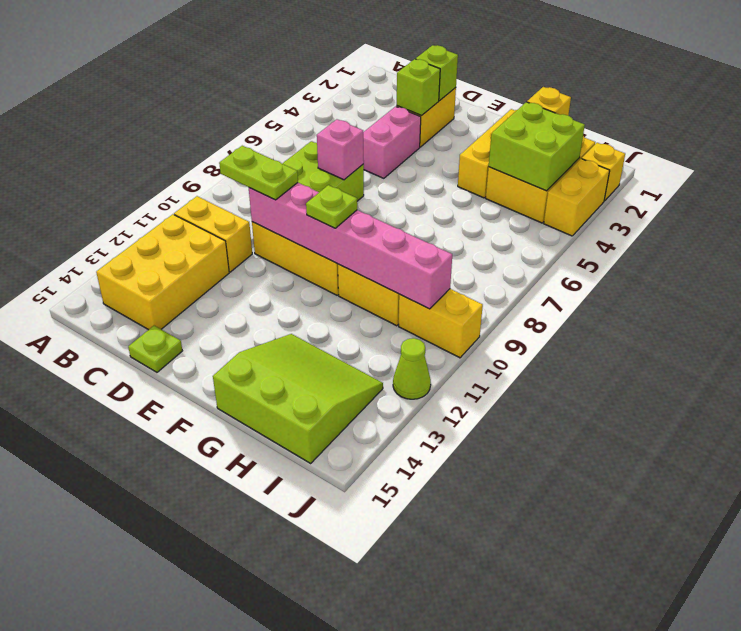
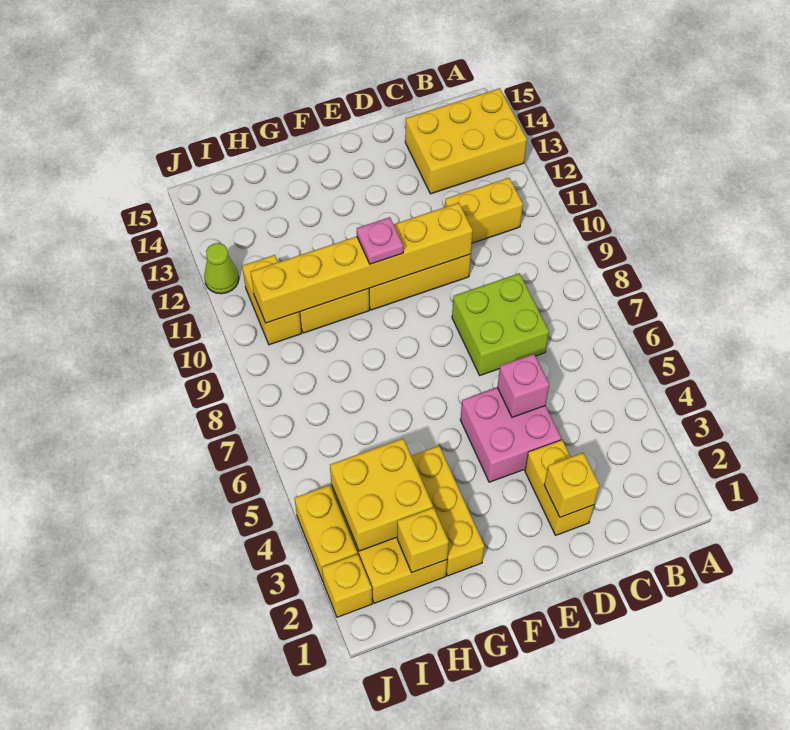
yellow 2x3 brick [96,214,229,330] -> yellow 2x3 brick turned to [405,88,527,194]
lime 1x2 plate [219,146,298,200] -> none
lime 1x1 brick [416,45,458,101] -> yellow 1x1 brick [544,453,600,517]
lime 1x1 brick [397,59,440,116] -> none
pink 1x2 brick [363,106,421,178] -> pink 2x2 brick [460,388,561,482]
pink 1x1 brick [317,119,364,180] -> pink 1x1 brick moved to [497,354,549,417]
pink 1x6 brick [249,183,452,309] -> yellow 1x6 brick [251,203,473,323]
lime 1x1 plate [128,326,182,372] -> none
lime 1x1 plate [306,185,357,228] -> pink 1x1 plate [357,217,403,264]
lime 3x3 slope [213,334,383,463] -> none
lime 2x2 brick [489,102,585,191] -> yellow 2x2 brick [330,439,433,551]
yellow 1x2 brick [399,289,483,358] -> yellow 1x2 brick turned to [242,255,301,345]

